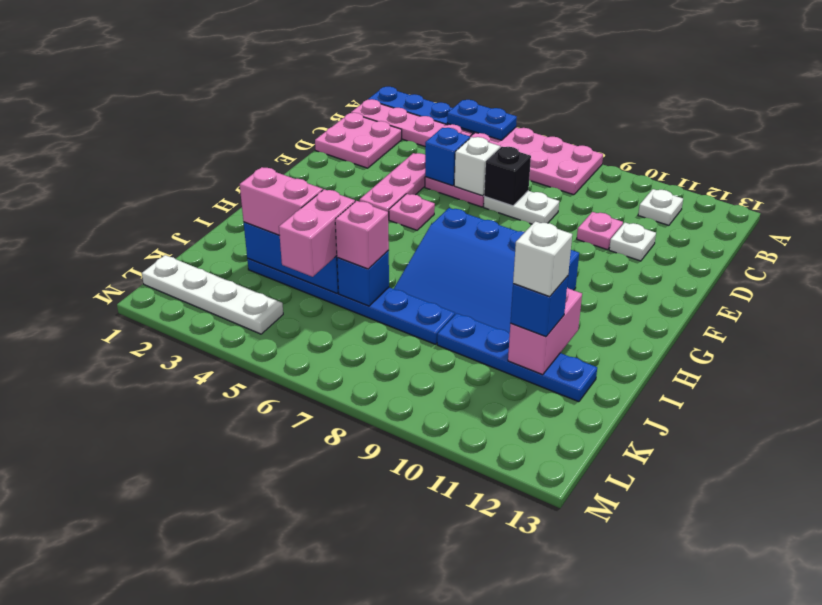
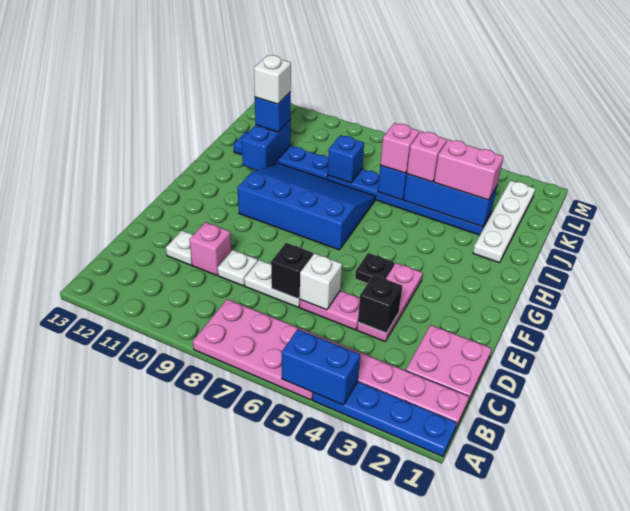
blue 1x2 plate [447,100,517,140] -> blue 1x2 brick [282,329,360,405]
white 1x1 plate [638,189,683,225] -> white 1x1 plate moved to [218,250,258,286]
none -> black 1x1 brick [358,275,402,333]
blue 1x1 brick [425,128,470,186] -> blue 1x1 brick moved to [328,135,364,183]
pink 1x1 plate [577,212,623,250] -> pink 1x1 brick [189,222,231,275]
pink 1x1 plate [389,194,435,230] -> black 1x1 plate [355,253,394,284]
pink 1x2 brick [508,288,582,375] -> blue 1x2 brick [242,120,291,170]
pink 1x2 brick [279,189,355,277] -> pink 1x1 brick [407,131,447,182]
white 1x4 plate [142,255,283,334] -> white 1x4 plate turned to [473,180,535,263]

